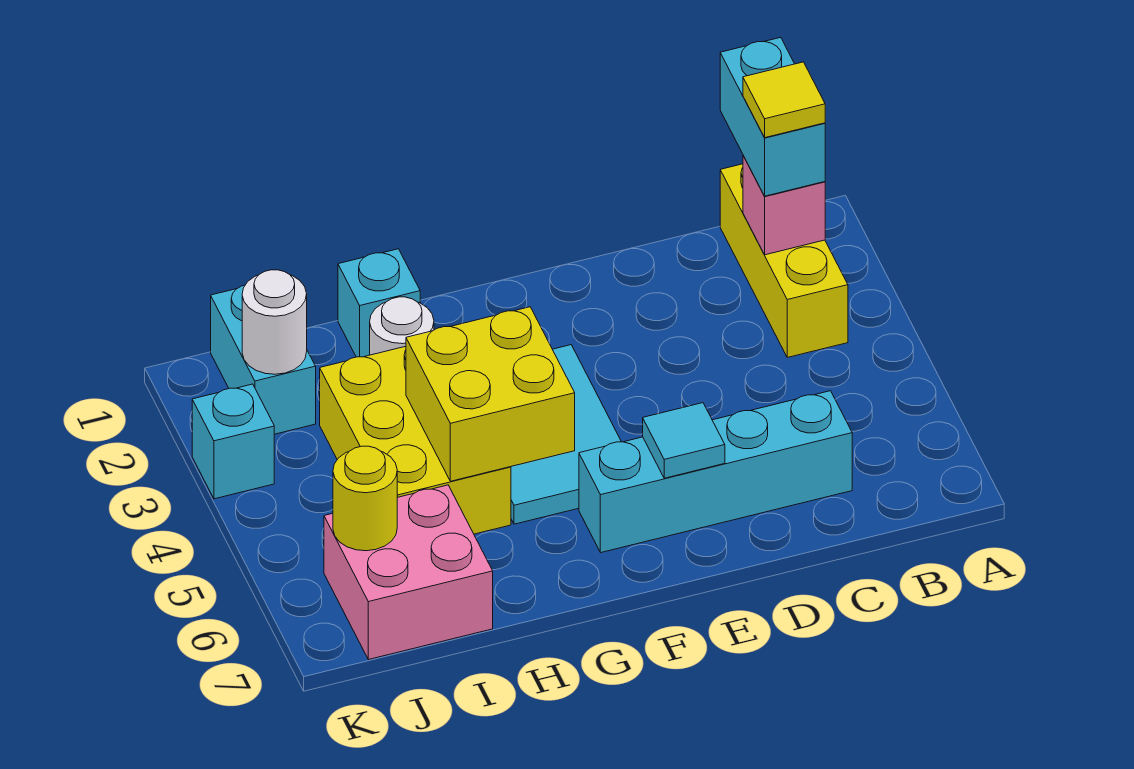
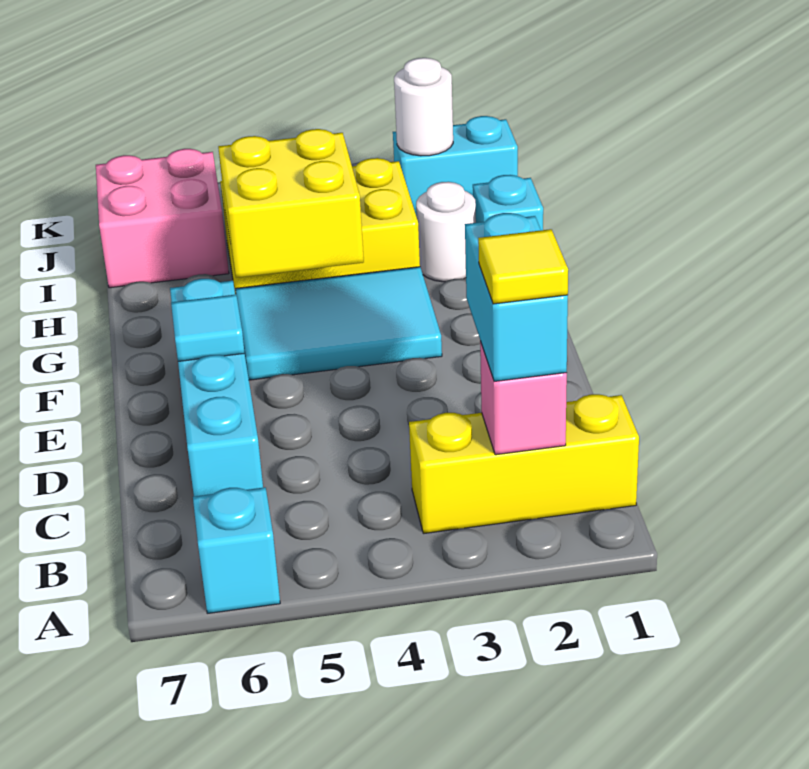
cyan 1x2 brick [720,37,825,196] -> cyan 1x2 brick turned to [465,213,568,381]
yellow 1x1 round brick [333,446,397,551] -> none
cyan 1x1 brick [192,384,274,499] -> cyan 1x1 brick moved to [193,487,280,613]

